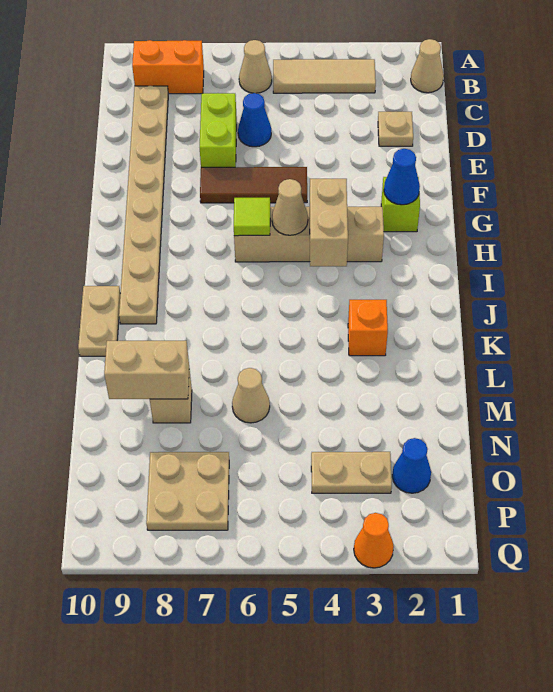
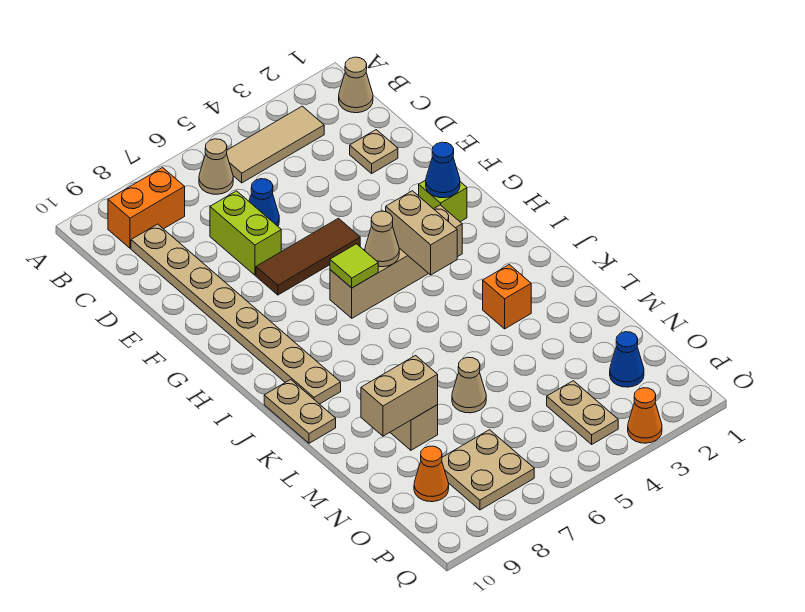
tan 1x2 plate [311,452,392,493] -> tan 1x2 plate turned to [547,381,618,444]
none -> orange 1x1 cone [414,446,449,502]

